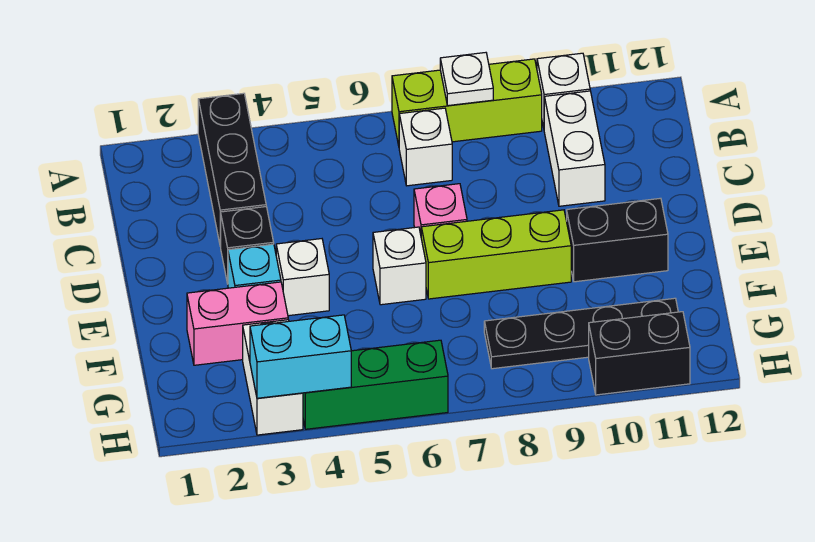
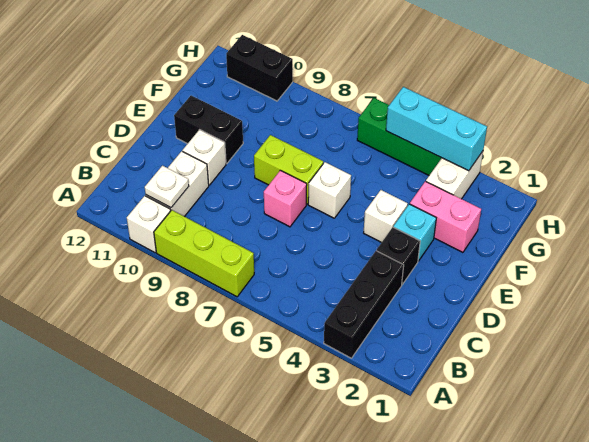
white 1x1 plate [440,53,493,106] -> white 1x1 plate moved to [145,166,189,208]
white 1x1 brick [399,108,452,186] -> white 1x1 brick moved to [182,130,226,185]
lime 1x3 brick [421,210,571,299] -> lime 1x2 brick [254,135,323,204]
black 1x4 plate [484,298,678,369] -> none
cyan 1x2 brick [250,315,351,398] -> cyan 1x3 brick [386,87,487,171]

